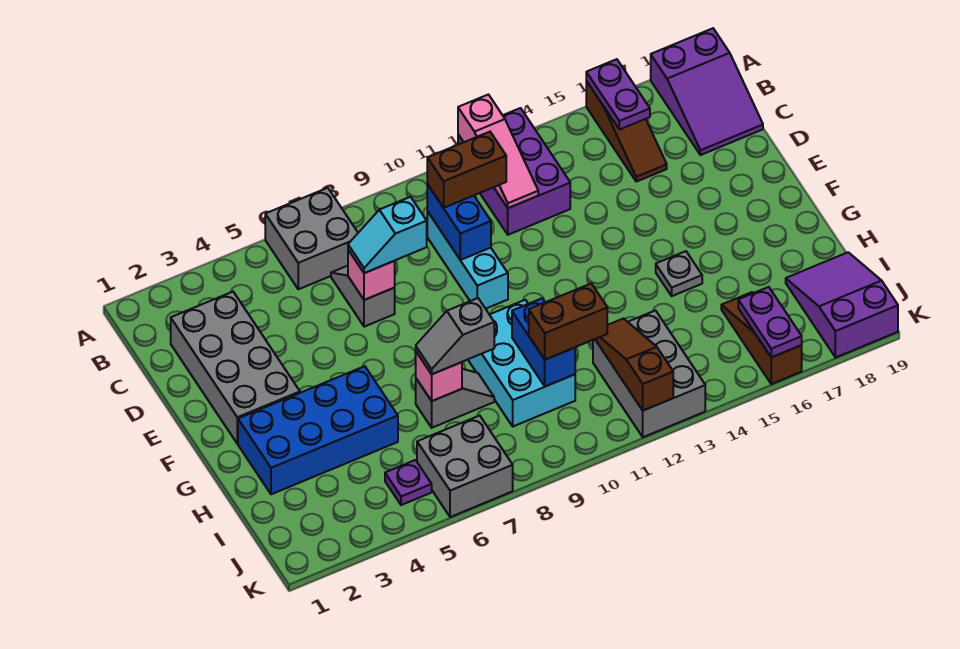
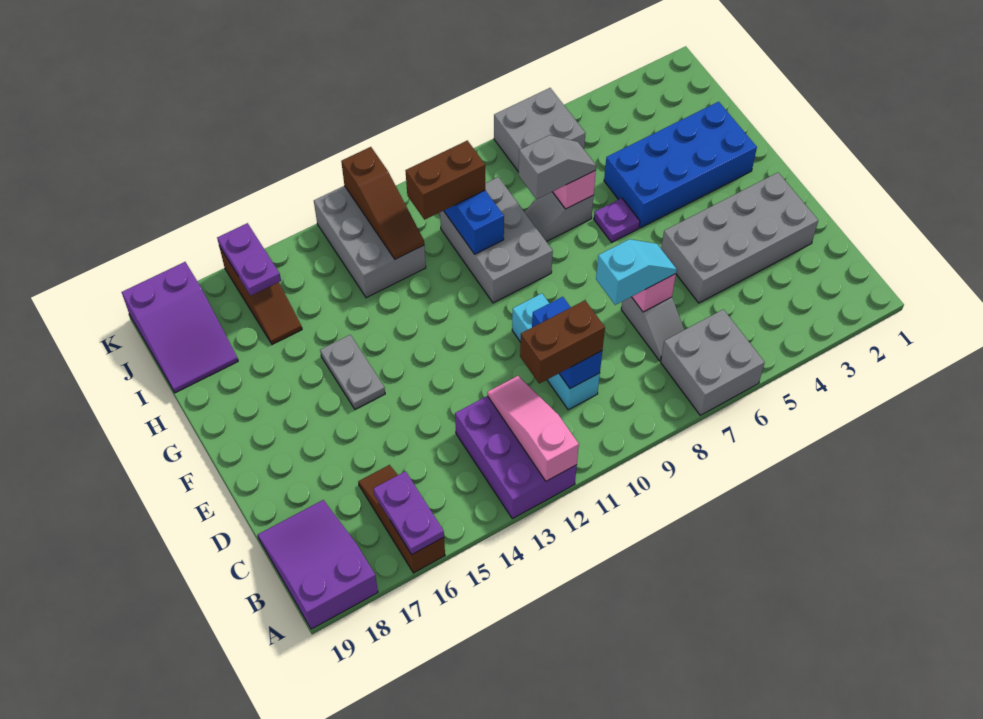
grey 2x4 brick [171,292,300,444] -> grey 2x4 brick turned to [661,173,818,303]
cyan 2x3 brick [468,300,575,426] -> grey 2x3 brick [440,177,553,303]
grey 1x1 plate [656,251,702,296] -> grey 1x2 plate [320,335,385,409]
purple 1x1 plate [385,460,432,505] -> purple 1x1 plate moved to [594,198,640,242]

